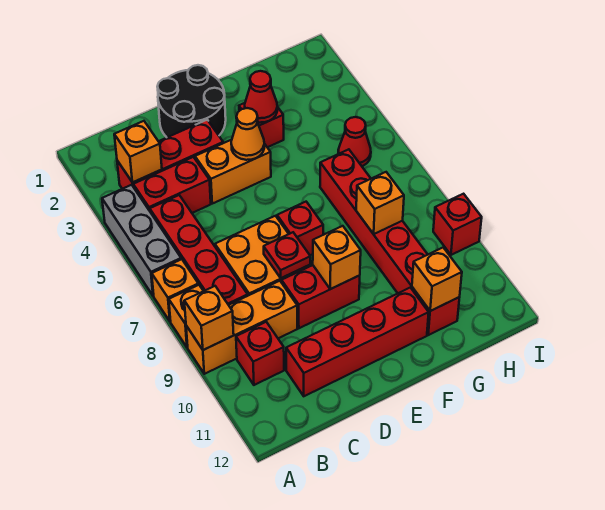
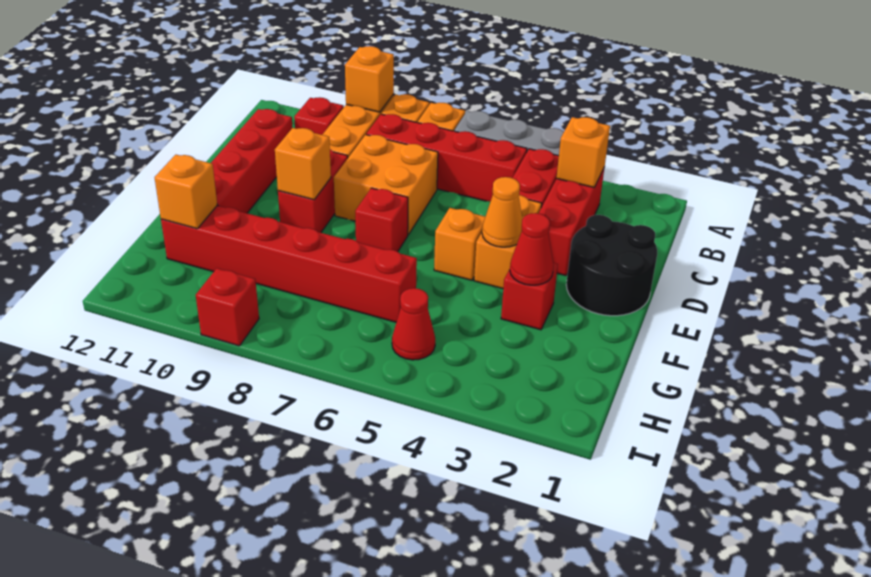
red 1x1 plate [264,232,310,278] -> none
orange 1x1 brick [356,172,404,234] -> orange 1x1 brick moved to [434,208,485,280]

